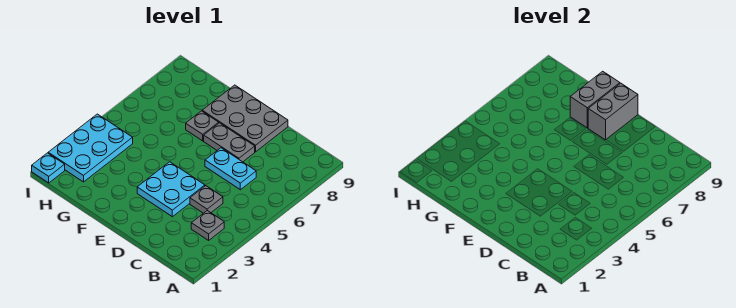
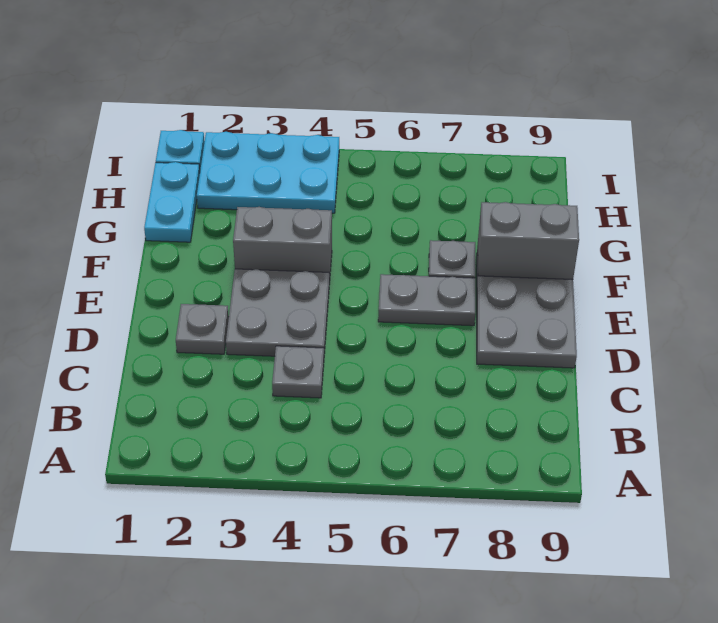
grey 1x1 plate [191,211,224,240] -> grey 1x1 plate moved to [176,304,229,354]
cyan 1x2 plate [205,148,256,190] -> cyan 1x2 plate moved to [144,162,200,242]
cyan 2x2 plate [137,162,205,217] -> grey 2x2 plate [226,269,330,356]
grey 1x2 plate [204,123,255,162] -> grey 1x2 plate turned to [378,274,475,326]
grey 1x2 brick [588,83,638,140] -> grey 1x2 brick moved to [233,207,332,282]

